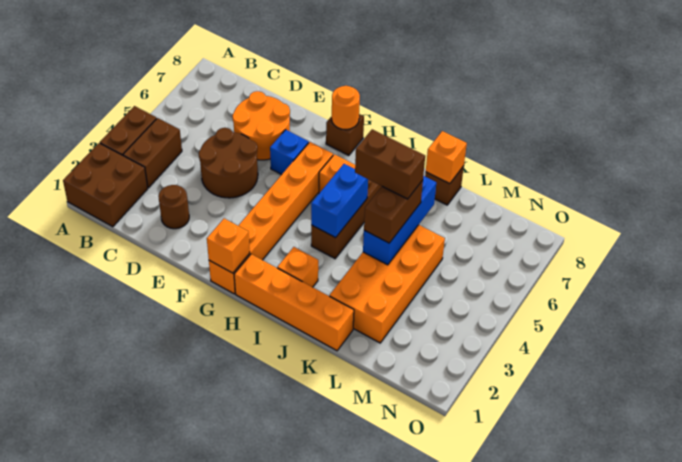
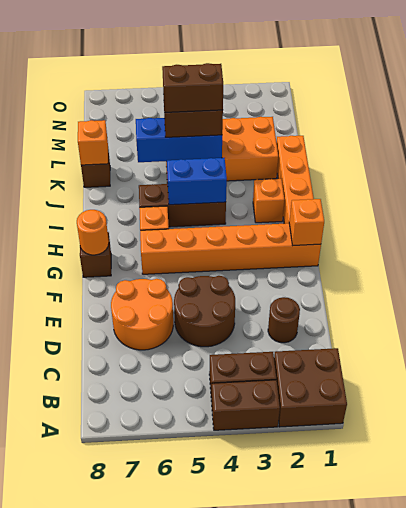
blue 1x1 brick [270,130,309,175] -> none
brown 1x2 brick [355,129,425,199] -> brown 1x2 brick turned to [162,63,223,112]

